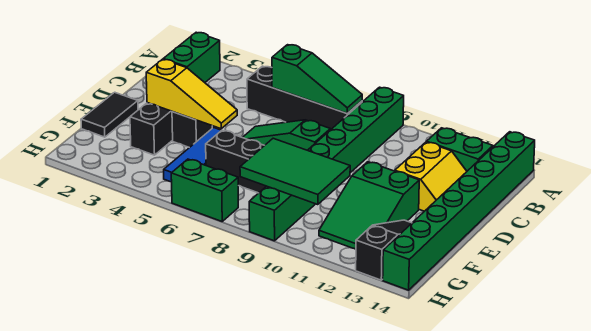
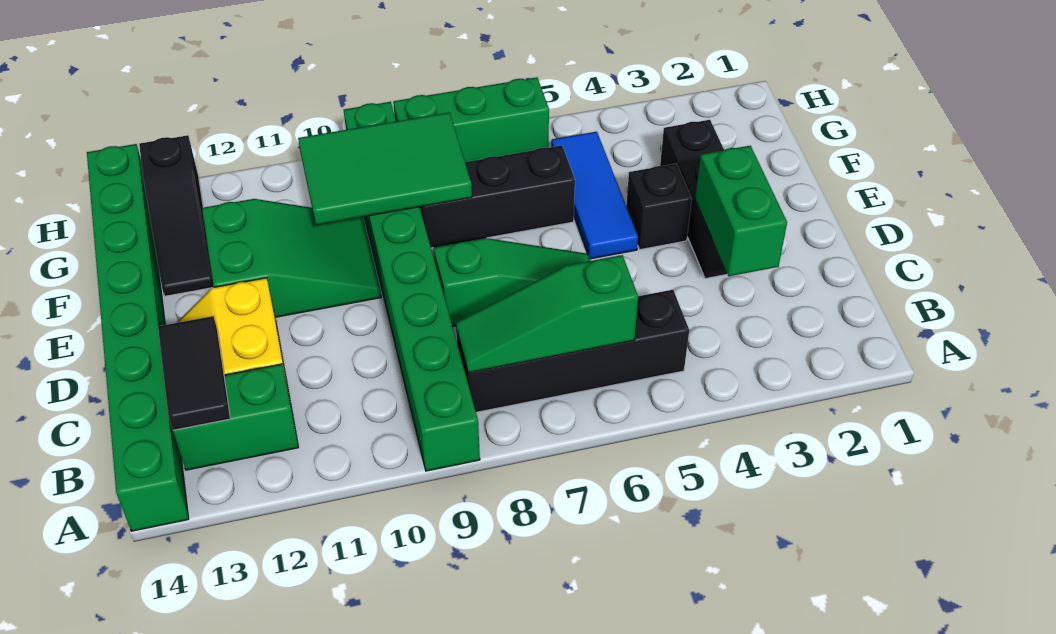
black 1x2 tile [81,92,138,137] -> black 1x2 tile moved to [158,316,230,430]
yellow 1x3 slope [146,59,237,129] -> none
green 2x3 slope [319,162,419,249] -> green 2x3 slope turned to [202,199,381,317]
green 1x2 brick [171,159,238,221] -> green 1x3 brick [393,77,549,162]

